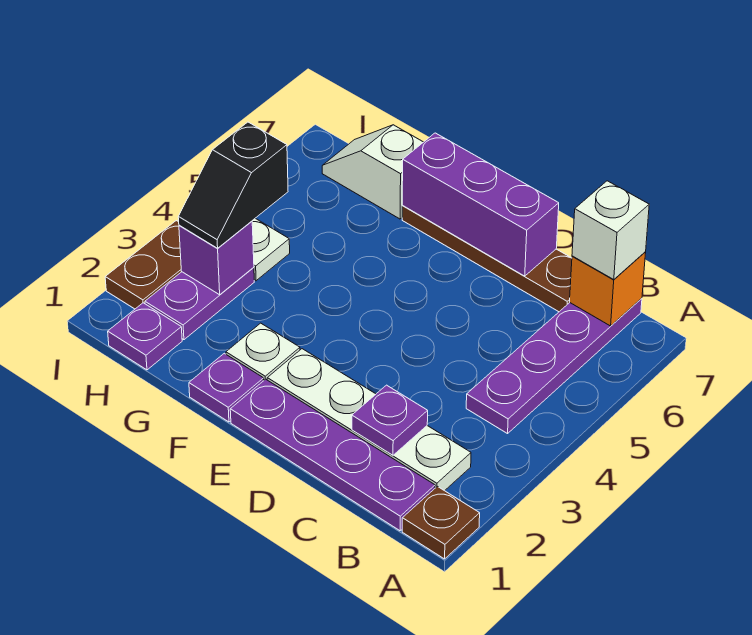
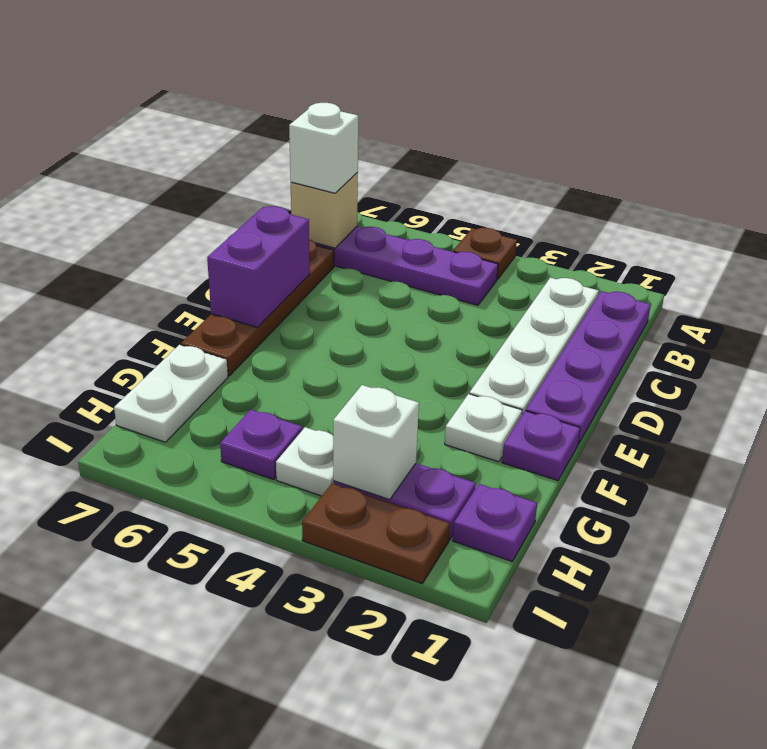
brown 1x1 plate [402,486,480,559] -> brown 1x1 plate moved to [453,228,517,280]
orange 1x1 brick [570,252,646,326] -> tan 1x1 brick [291,173,358,248]
purple 1x1 plate [352,385,428,455] -> purple 1x1 plate moved to [220,410,302,479]
purple 1x3 brick [402,133,559,276] -> purple 1x2 brick [207,206,310,328]
white 1x2 slope [322,125,423,219] -> white 1x2 plate [114,345,228,442]
purple 1x1 brick [179,221,254,295] -> white 1x1 brick [333,385,419,500]
black 1x2 slope [178,122,288,248] -> none

